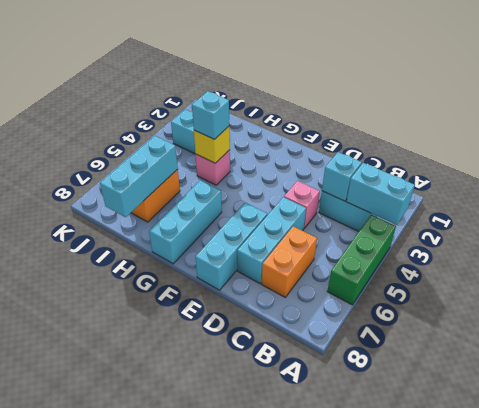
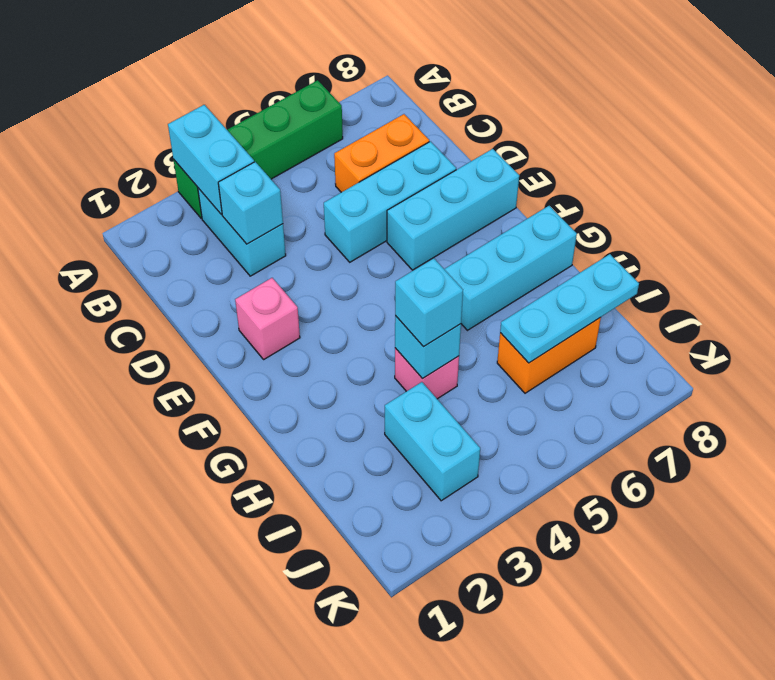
green 1x3 brick [327,215,396,305] -> green 1x4 brick [173,80,343,218]
pink 1x1 brick [284,181,320,228] -> pink 1x1 brick moved to [235,278,300,359]
yellow 1x1 brick [194,126,230,163] -> cyan 1x1 brick [395,316,461,379]
cyan 1x3 brick [100,136,178,217] -> cyan 1x3 plate [500,254,639,363]

